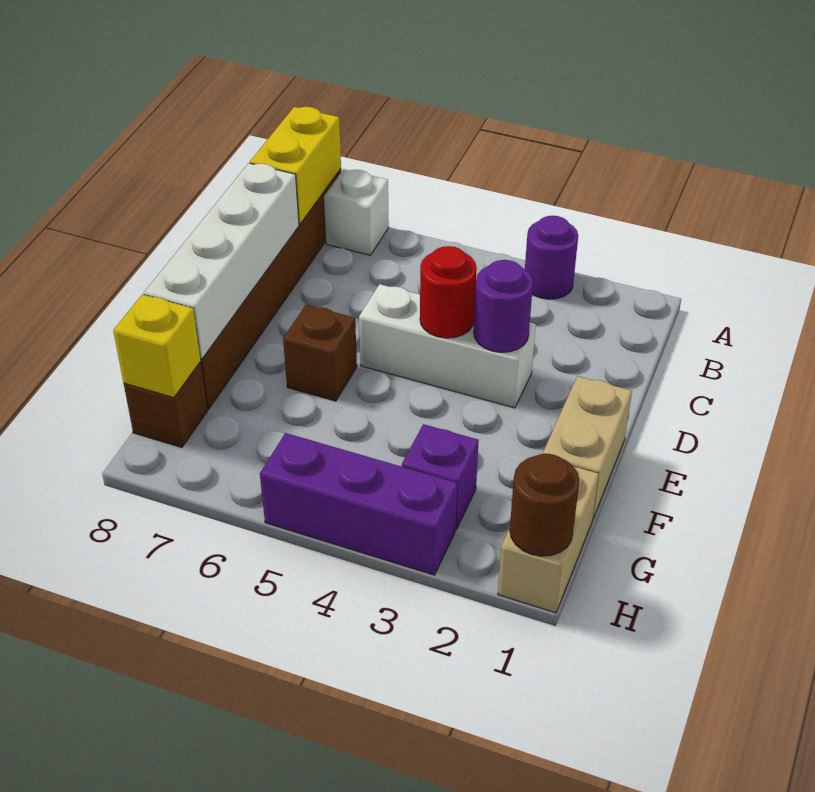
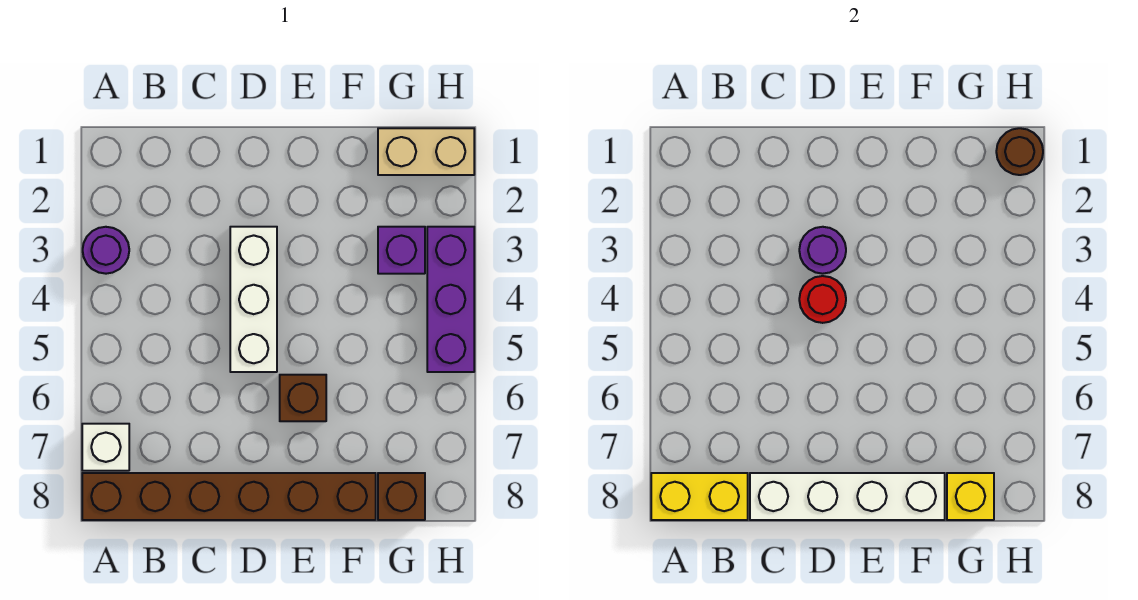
tan 1x2 brick [542,376,632,520] -> none

